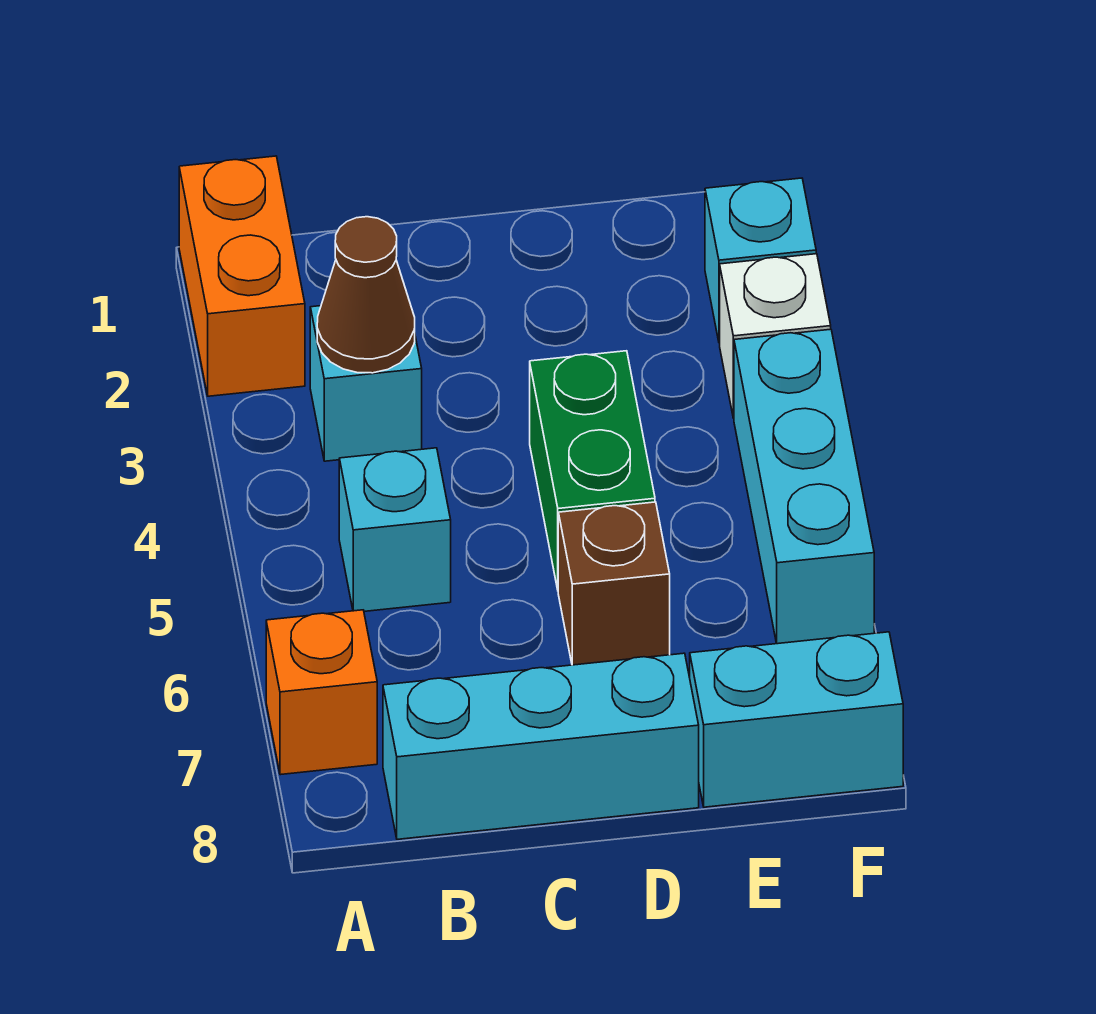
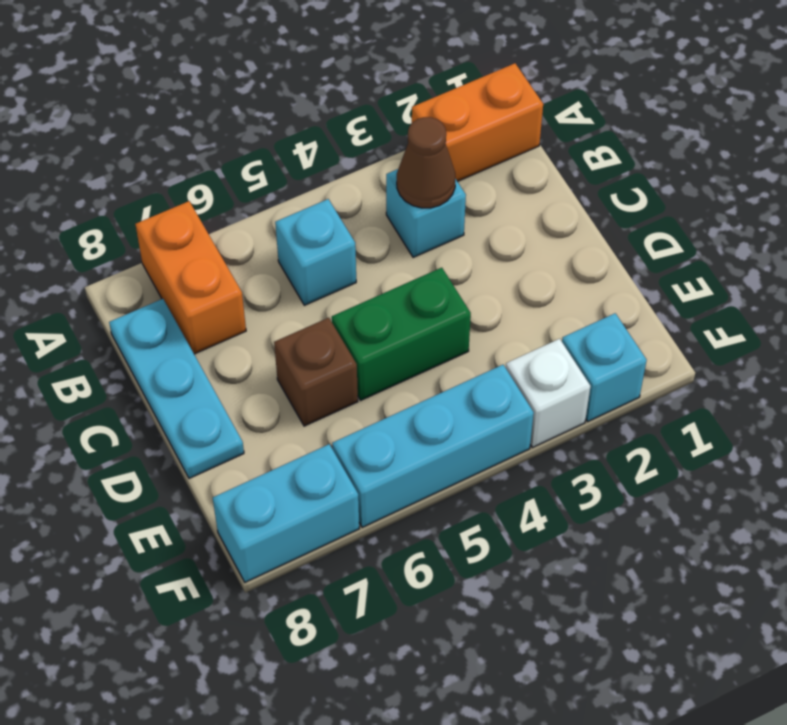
orange 1x1 brick [266,610,377,775] -> orange 1x2 brick [136,201,246,354]
cyan 1x3 brick [383,653,699,839] -> cyan 1x3 plate [109,299,244,478]
cyan 1x2 brick [690,632,903,807] -> cyan 1x2 brick turned to [213,444,359,582]

